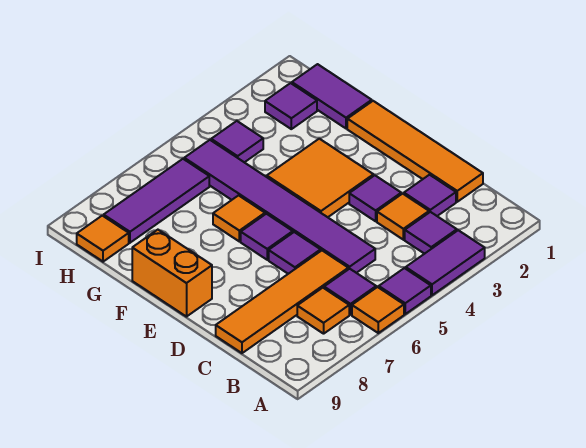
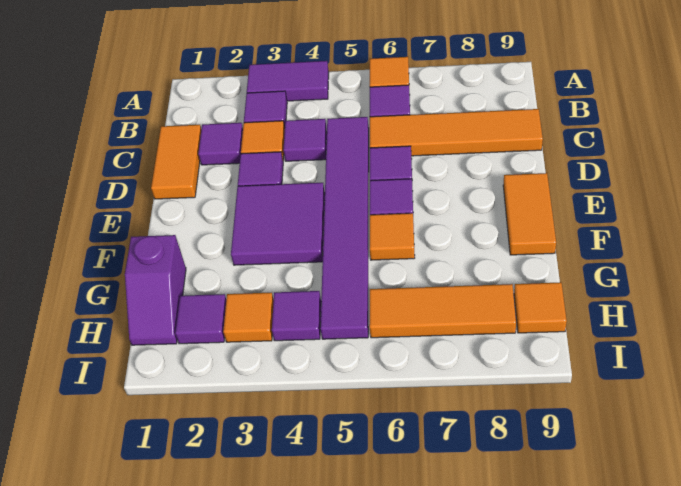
purple 1x1 tile [379,268,431,314] -> purple 1x1 tile moved to [283,119,327,161]
orange 1x1 tile [297,288,349,334] -> orange 1x1 tile moved to [223,293,274,342]
orange 1x4 tile [347,101,483,202] -> orange 1x2 tile [151,125,201,199]
orange 2x2 tile [267,139,374,217] -> purple 2x2 tile [231,183,325,265]
orange 1x2 brick [132,230,212,317] -> orange 1x2 tile [503,173,556,255]
purple 1x2 tile [292,64,372,129] -> purple 1x2 slope [125,235,186,345]
purple 1x3 tile [104,159,209,243] -> orange 1x3 tile [369,284,516,338]

